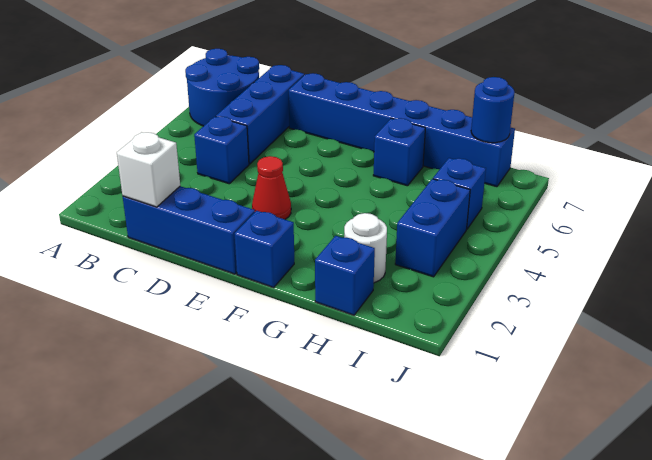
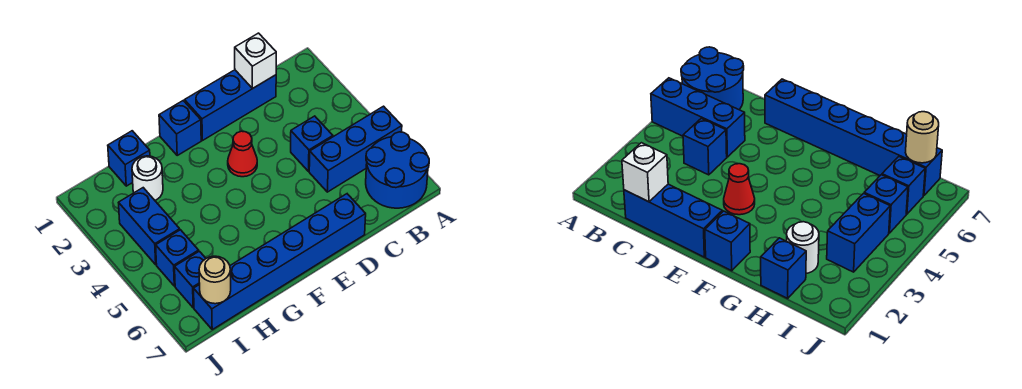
blue 1x3 brick [216,65,304,164] -> blue 1x3 brick turned to [309,106,402,192]
blue 1x1 brick [373,118,425,186] -> blue 1x1 brick moved to [175,251,206,308]
blue 1x1 round brick [471,77,514,143] -> tan 1x1 round brick [199,256,231,304]

